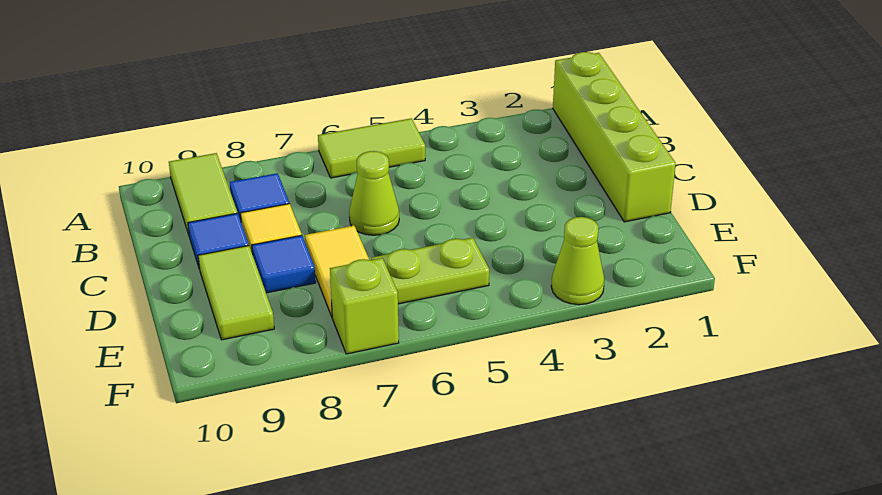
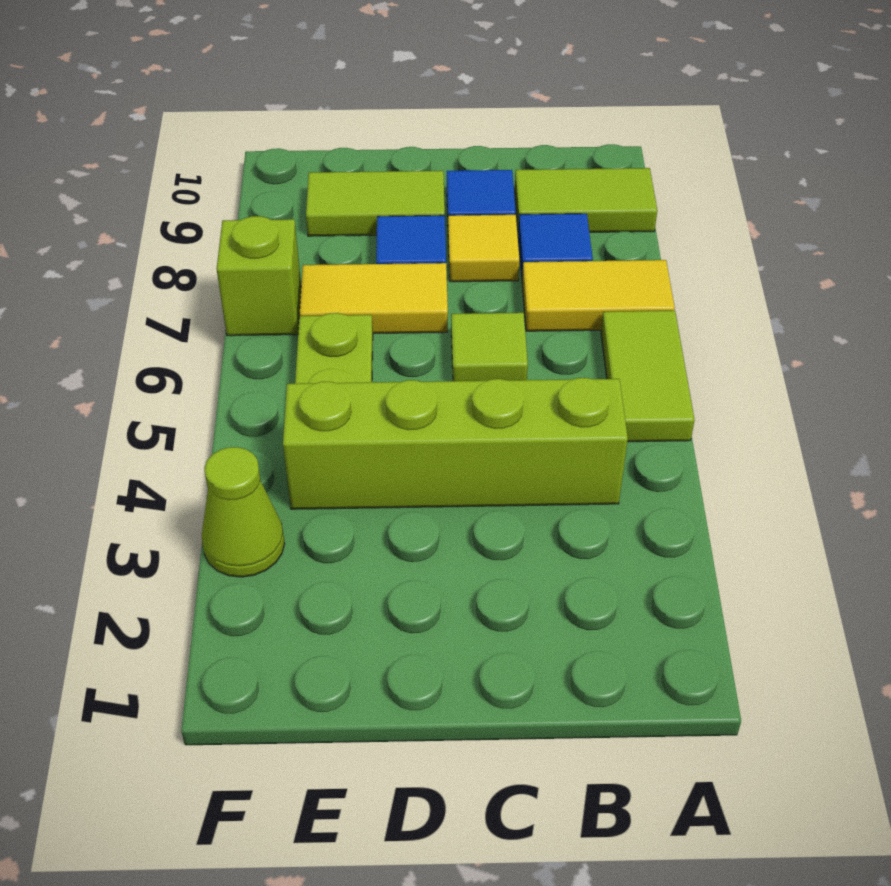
lime 1x4 brick [553,52,676,222] -> lime 1x4 brick moved to [283,378,628,509]
none -> yellow 1x2 tile [522,260,675,331]
lime 1x1 cone [349,151,399,235] -> lime 1x1 tile [451,313,528,381]

